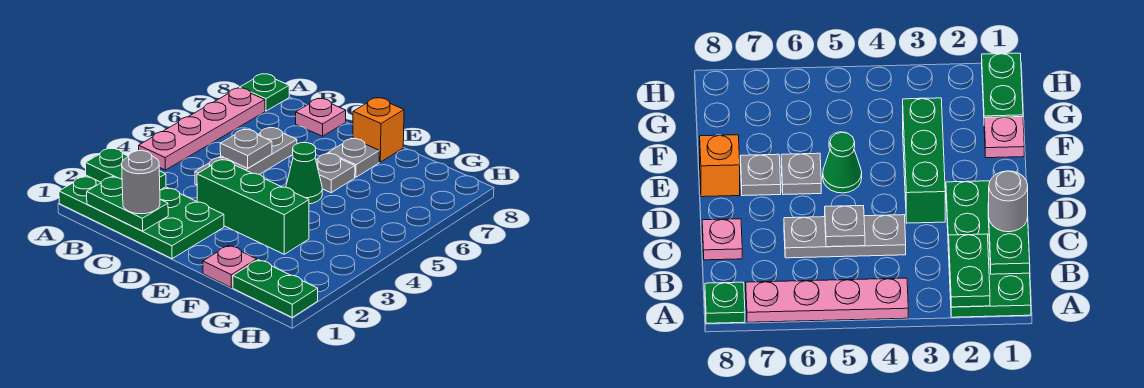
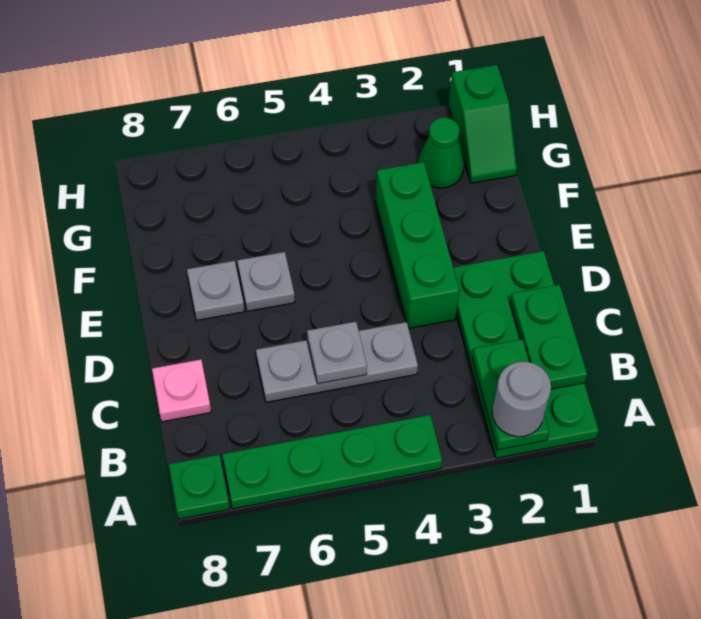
pink 1x4 plate [139,88,265,170] -> green 1x4 plate [222,415,442,509]
grey 1x1 round brick [122,151,160,214] -> grey 1x1 round brick moved to [492,362,551,437]
green 1x1 cone [286,143,322,204] -> green 1x1 cone moved to [418,117,464,188]
orange 1x1 brick [353,98,404,162] -> none
pink 1x1 plate [203,245,257,288] -> none
green 1x2 plate [233,260,318,317] -> green 1x2 slope [448,65,517,183]

